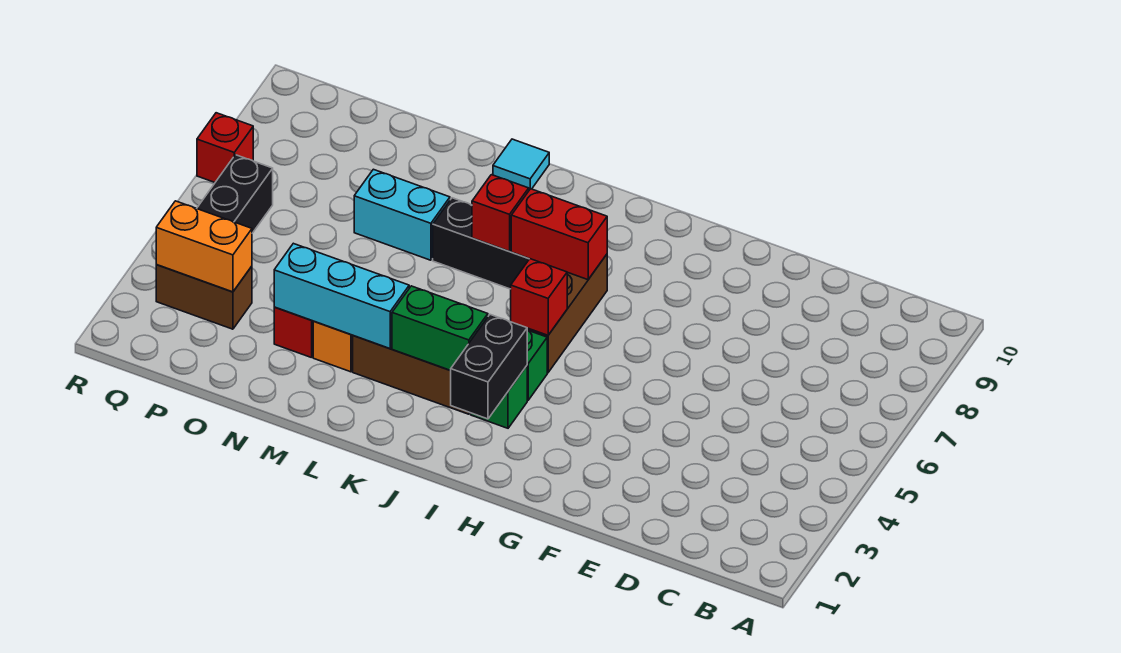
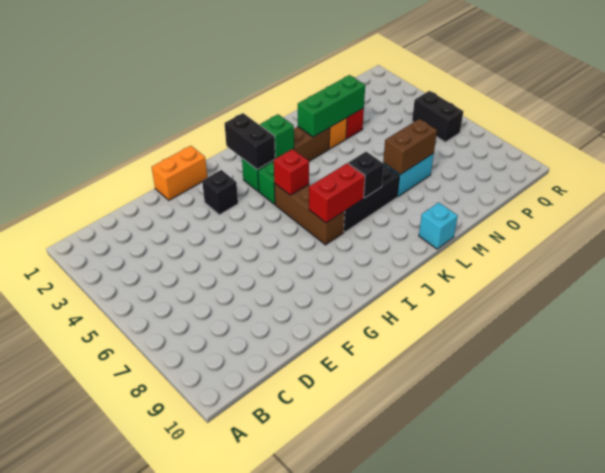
none -> black 1x1 brick [202,170,238,215]
green 1x2 brick [392,286,488,370] -> green 1x1 brick [260,114,294,158]
red 1x1 brick [472,175,529,251] -> black 1x1 brick [348,152,384,198]
cyan 1x3 brick [274,243,409,348] -> green 1x3 brick [298,75,365,137]
cyan 1x1 tile [493,139,549,190] -> cyan 1x1 brick [419,202,458,249]
brown 1x2 brick [156,265,252,329] -> brown 1x2 brick moved to [383,119,437,175]
orange 1x2 brick [156,201,252,292] -> orange 1x2 brick moved to [152,146,207,200]
red 1x1 brick [197,113,253,182] -> none

